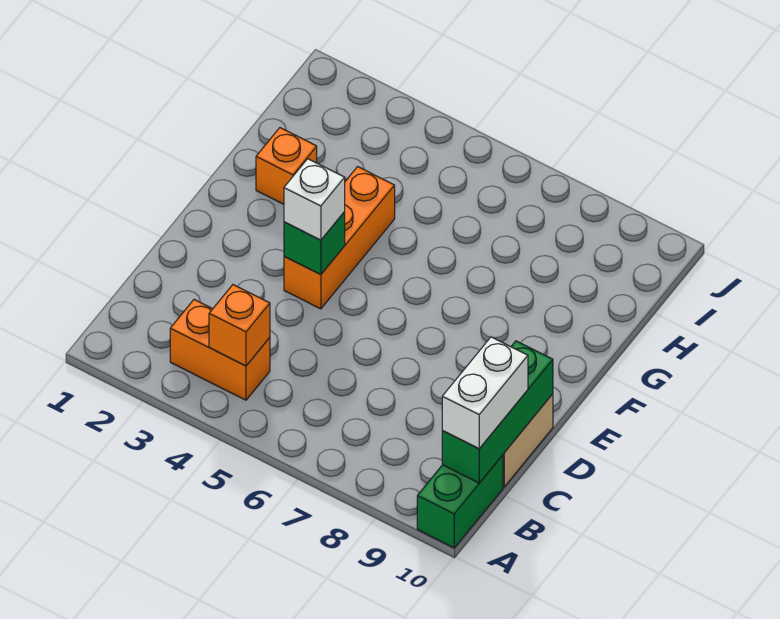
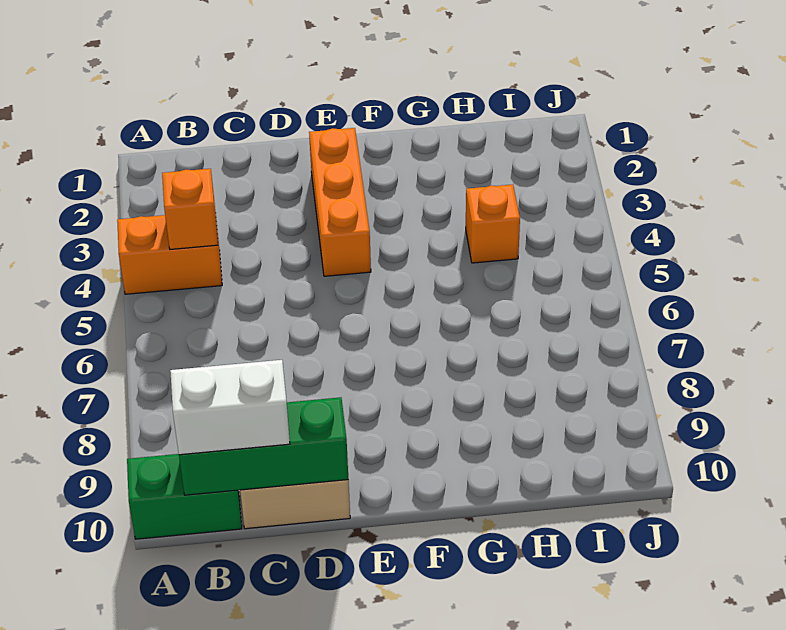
orange 1x2 brick [170,300,270,400] -> orange 1x2 brick turned to [117,215,222,294]
orange 1x3 brick [284,167,395,309] -> orange 1x3 brick turned to [309,128,371,276]
green 1x1 brick [284,212,345,275] -> none
white 1x1 brick [284,159,345,240] -> none
orange 1x1 brick [256,128,317,204] -> orange 1x1 brick moved to [466,185,520,263]

